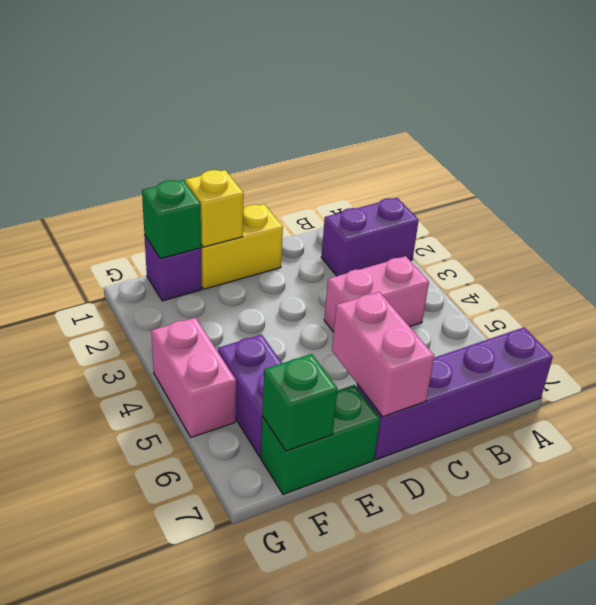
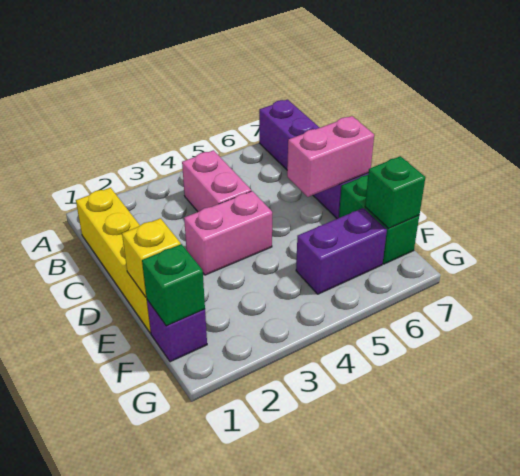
purple 1x2 brick [321,198,419,276] -> none
yellow 1x2 brick [201,204,283,289] -> yellow 1x4 brick [76,188,151,333]
pink 1x2 brick [151,318,236,437] -> pink 1x2 brick moved to [184,191,272,275]

